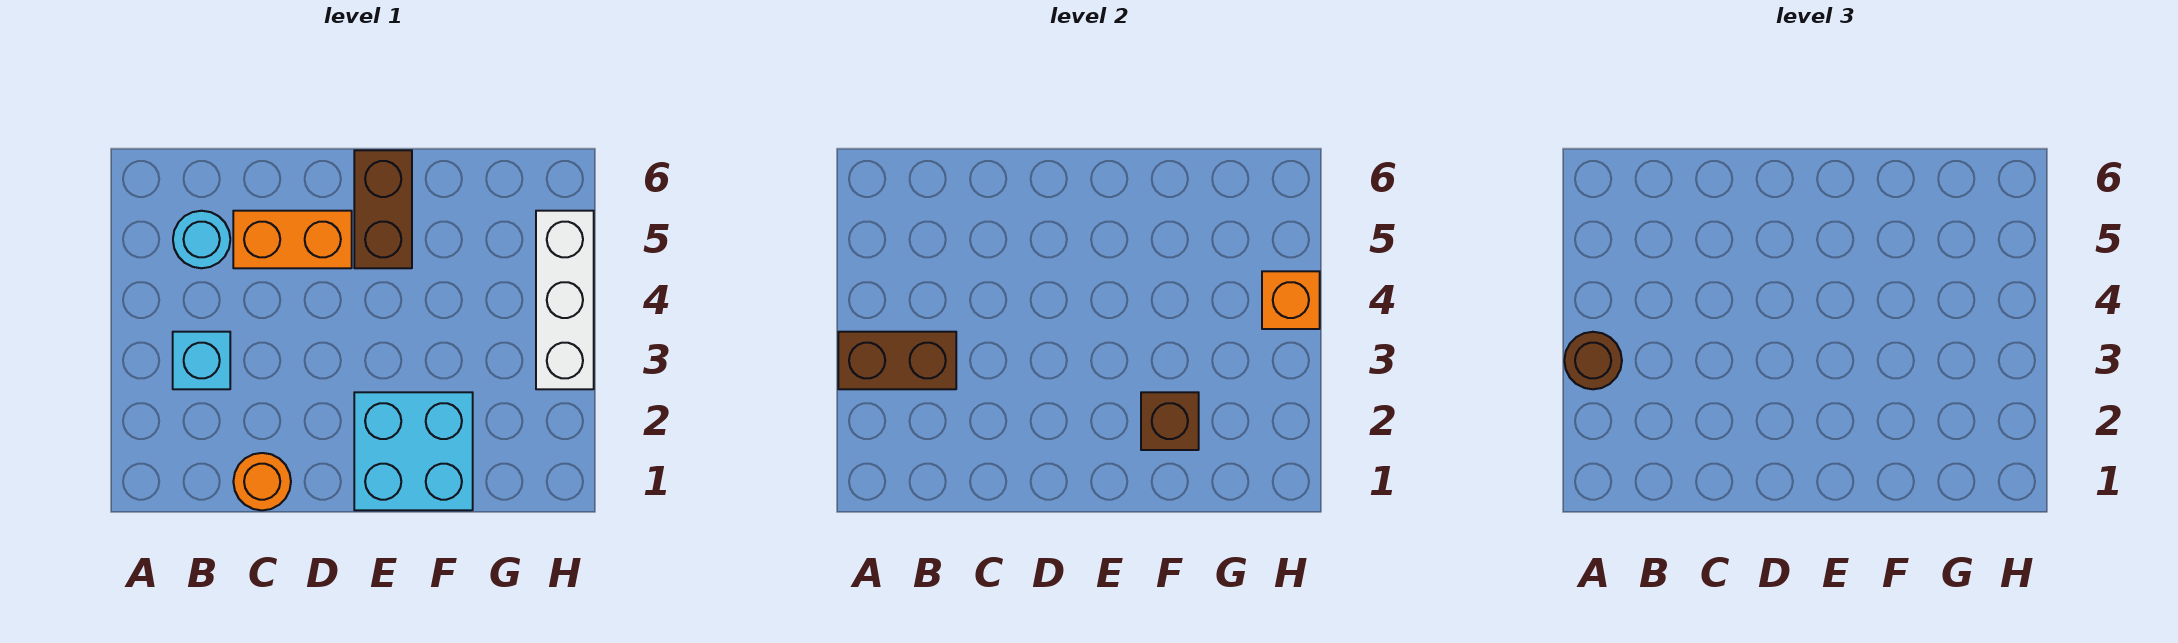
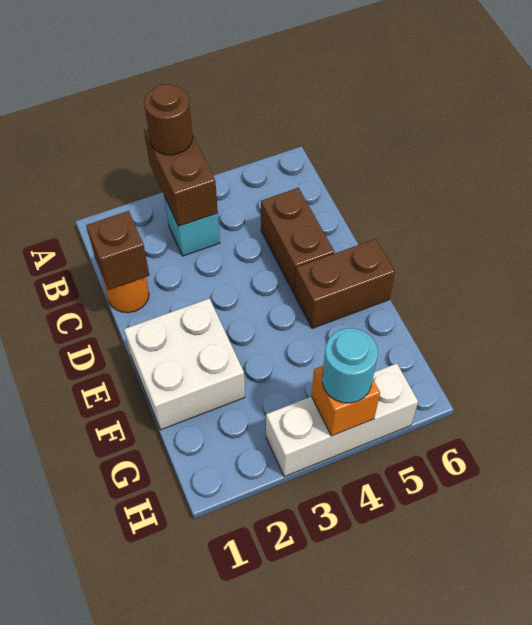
cyan 1x1 round brick [173,211,230,268] -> cyan 1x1 round brick moved to [322,328,378,403]
orange 1x2 brick [233,211,352,268] -> brown 1x2 brick [261,188,334,294]
cyan 2x2 brick [354,392,473,510] -> white 2x2 brick [124,298,245,430]
brown 1x1 brick [1141,392,1199,450] -> brown 1x1 brick moved to [86,211,149,290]

